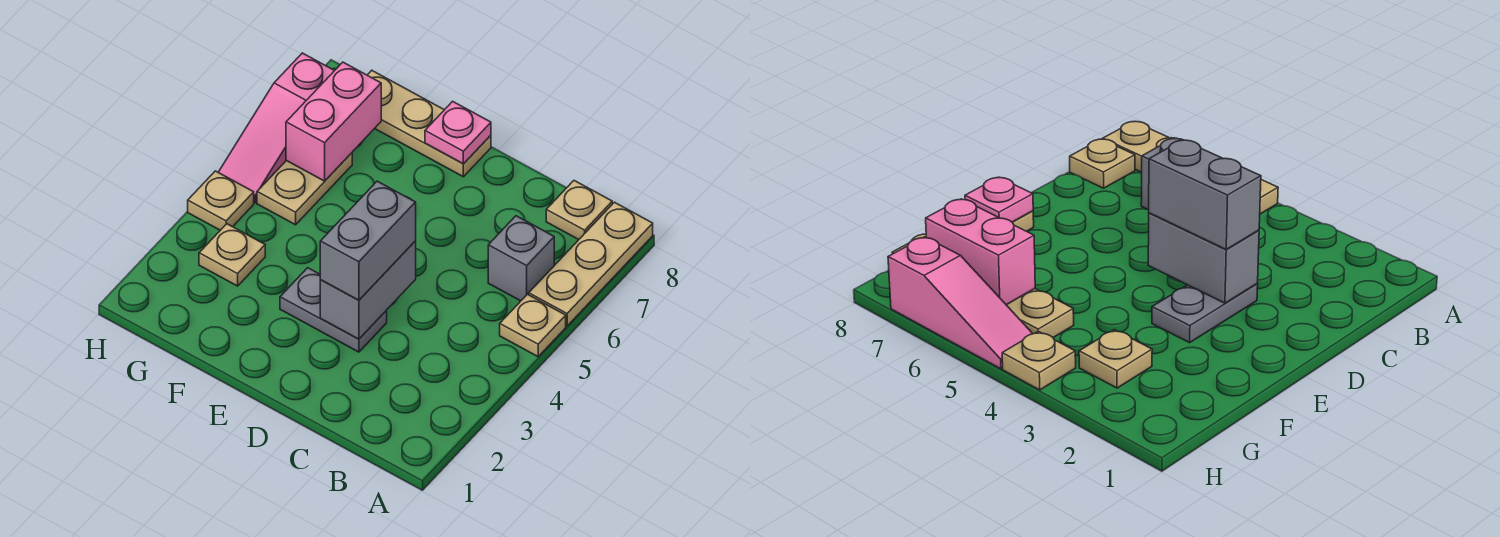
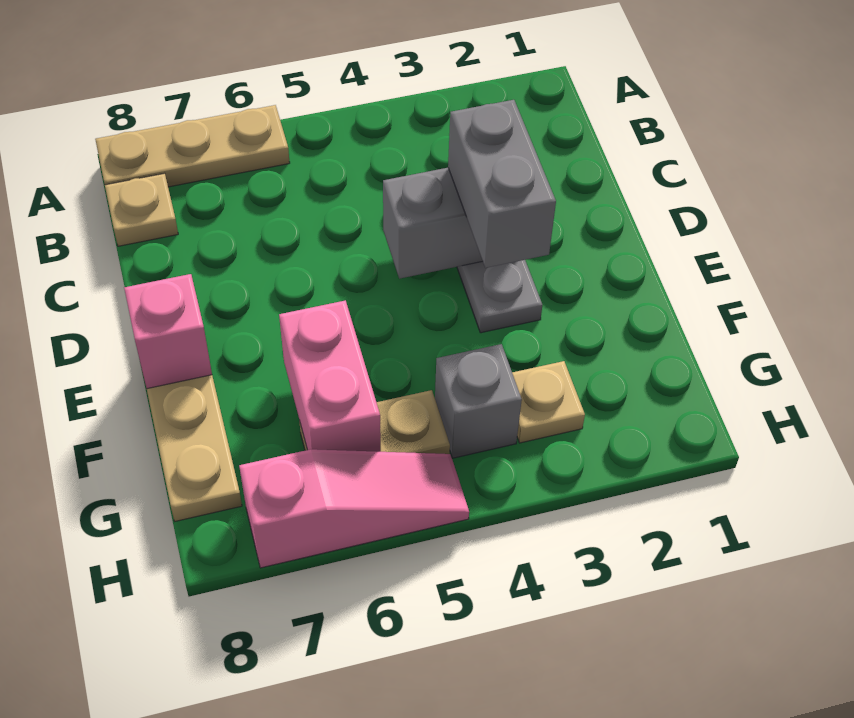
tan 1x1 plate [500,294,566,357] -> none
grey 1x1 brick [488,216,554,301] -> grey 1x1 brick moved to [435,344,522,458]
grey 1x2 brick [320,181,416,300] -> grey 1x2 brick turned to [448,100,556,268]
pink 1x1 plate [425,101,491,164] -> pink 1x1 brick [124,274,212,389]
pink 1x2 brick [286,62,381,181] -> pink 1x2 brick turned to [279,300,381,452]
tan 1x1 plate [188,171,254,230] -> none

